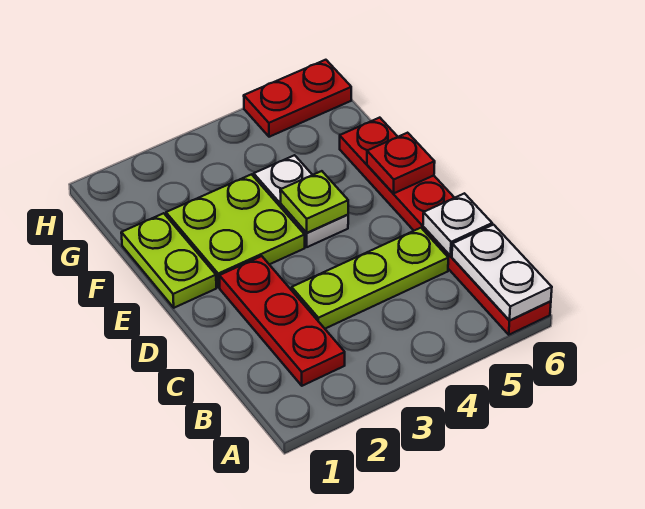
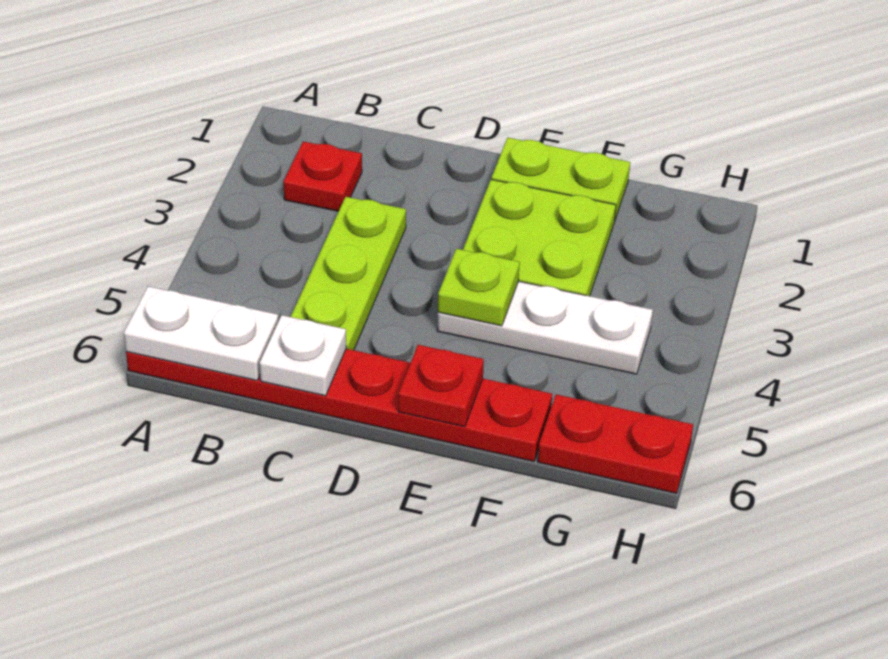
red 1x3 plate [219,256,345,386] -> red 1x1 plate [283,141,362,211]
white 1x2 plate [254,155,348,247] -> white 1x3 plate [437,281,653,374]
red 1x2 plate [244,60,351,137] -> red 1x2 plate turned to [538,394,693,493]

